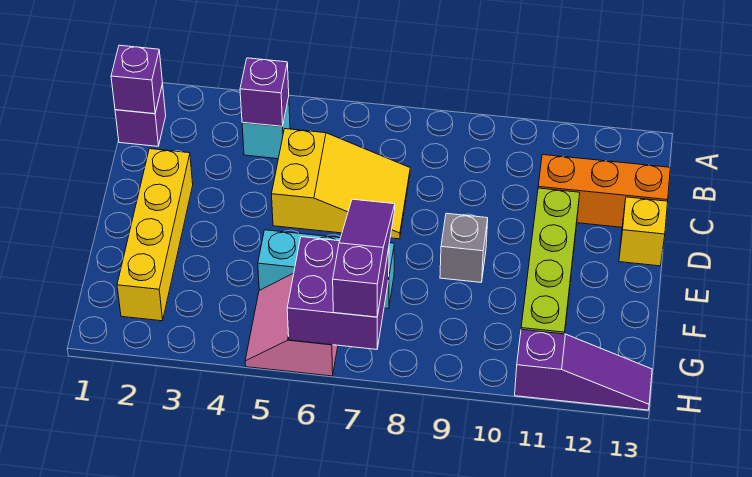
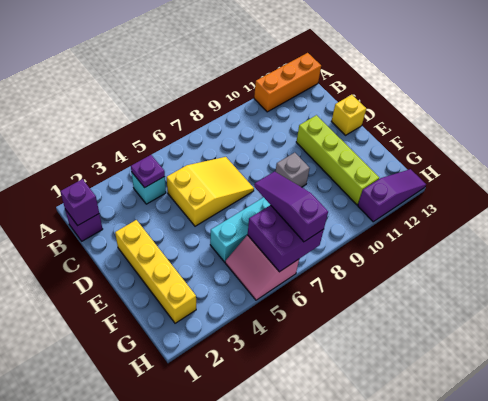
purple 1x1 brick [240,58,289,126] -> purple 1x1 plate [131,155,165,188]
orange 1x3 brick [538,155,670,227] -> orange 1x3 brick moved to [254,53,321,112]

